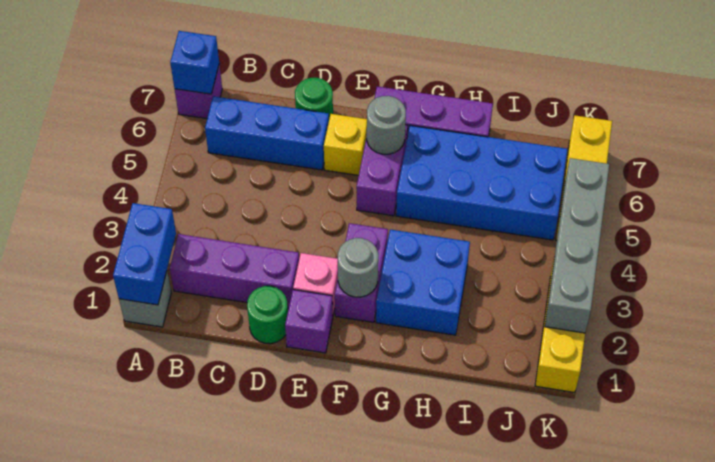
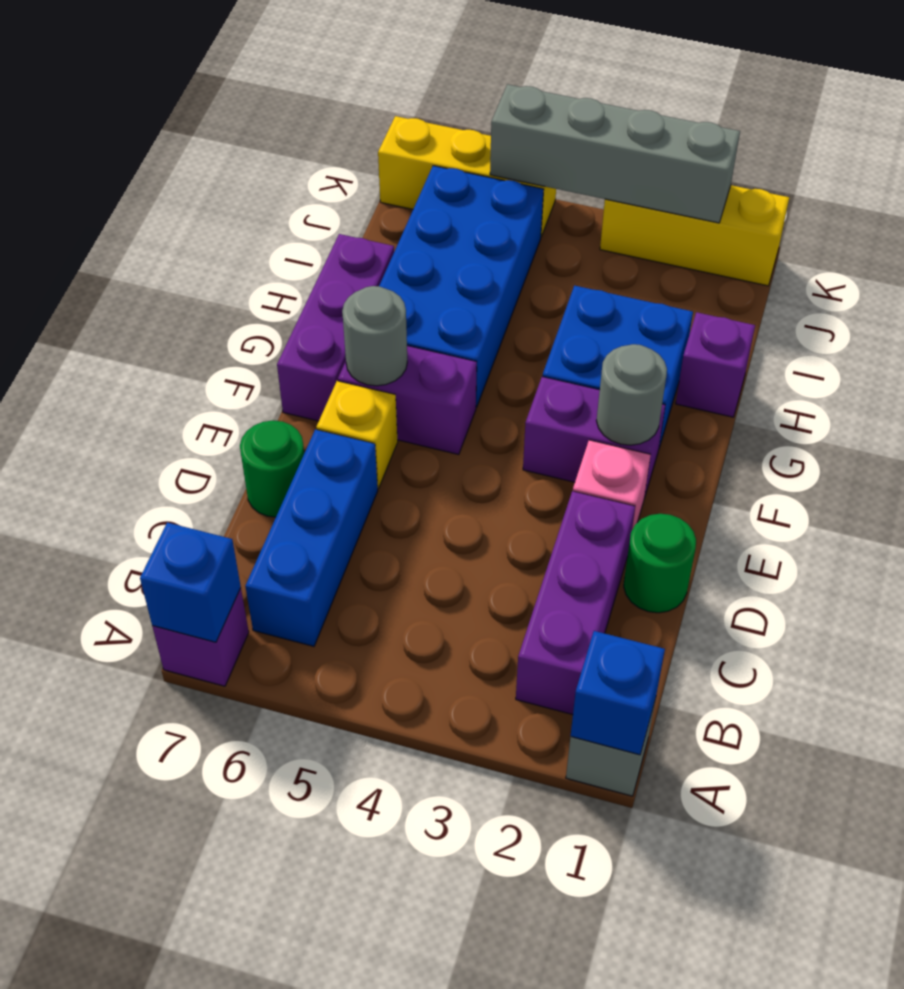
blue 1x2 brick [113,203,176,305] -> blue 1x1 brick [571,631,665,755]
purple 1x1 brick [285,290,333,353] -> purple 1x1 brick moved to [676,312,755,417]

